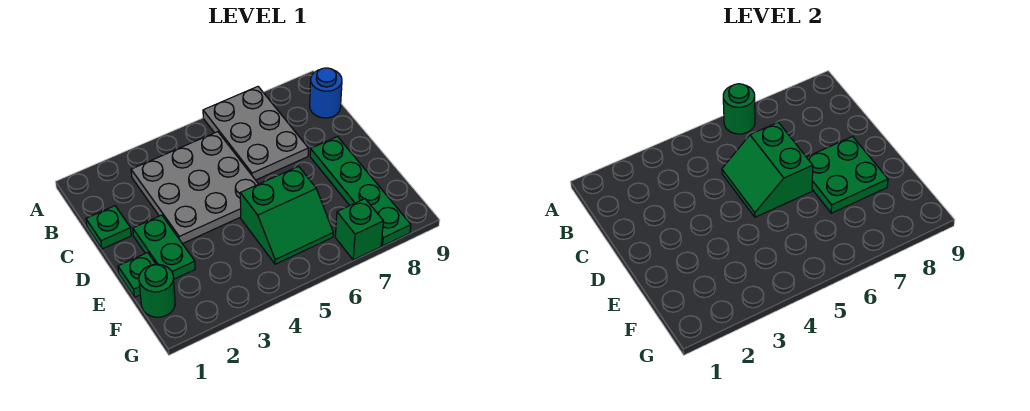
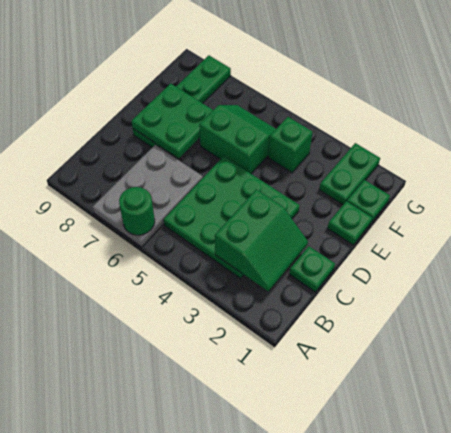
grey 3x3 plate [131,132,258,244] -> green 3x3 plate [164,156,299,278]
blue 1x1 round brick [310,68,342,118] -> none
green 2x2 slope [722,122,813,217] -> green 2x2 slope moved to [215,189,308,291]
green 1x2 plate [133,215,195,279] -> green 1x2 plate moved to [319,143,380,205]
green 1x1 round brick [139,264,175,317] -> green 1x1 plate [347,180,390,223]
green 1x1 brick [335,199,383,260] -> green 1x1 brick moved to [268,117,312,172]

